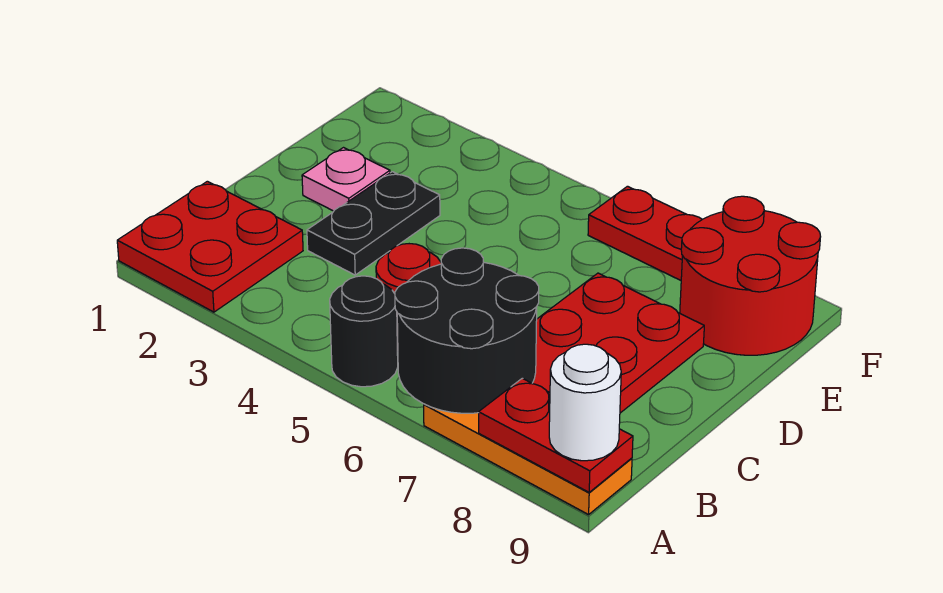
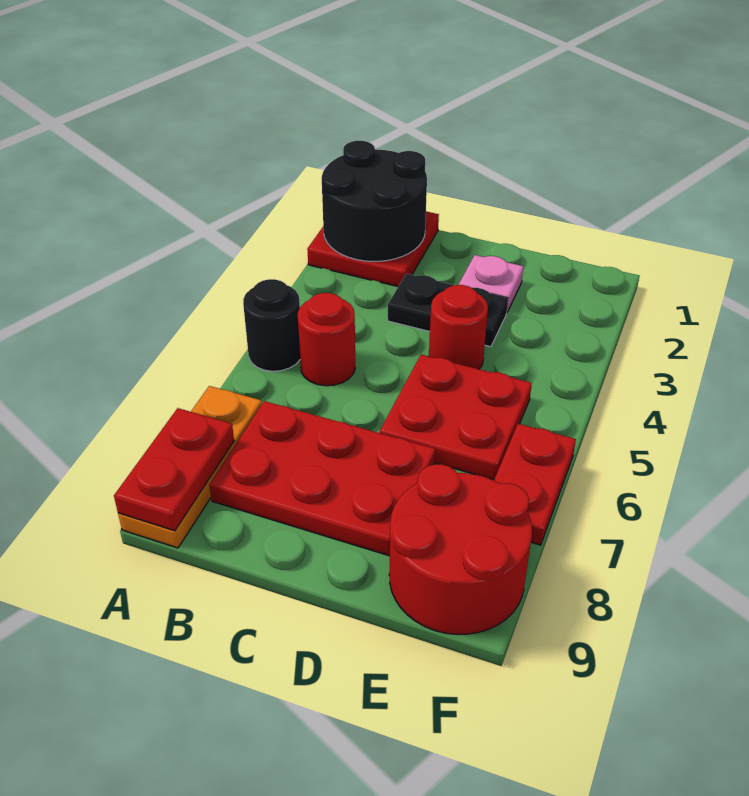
black 2x2 round brick [395,248,539,413] -> black 2x2 round brick moved to [322,141,427,261]
white 1x1 round brick [549,344,621,461] -> none
none -> red 1x1 round brick [429,285,488,369]
none -> red 2x2 plate [380,355,532,480]

